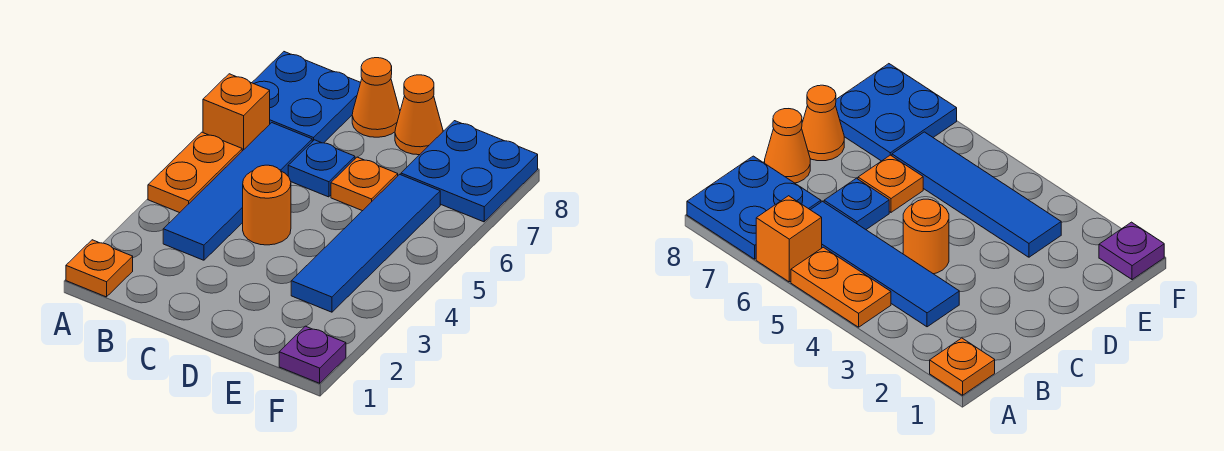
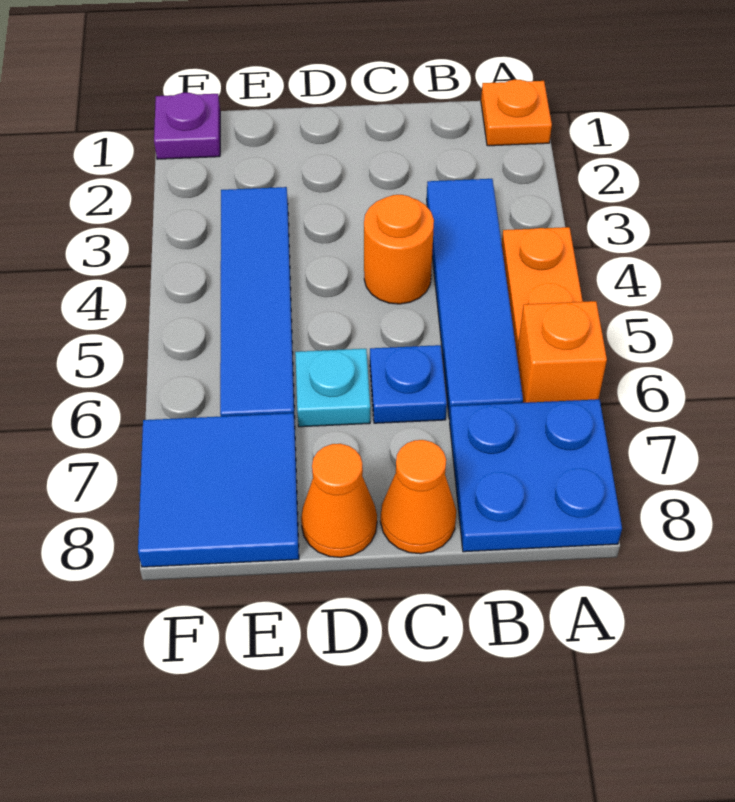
orange 1x1 plate [331,157,398,211] -> cyan 1x1 plate [295,349,370,427]
blue 2x2 plate [401,121,538,222] -> blue 2x2 tile [138,413,299,567]

